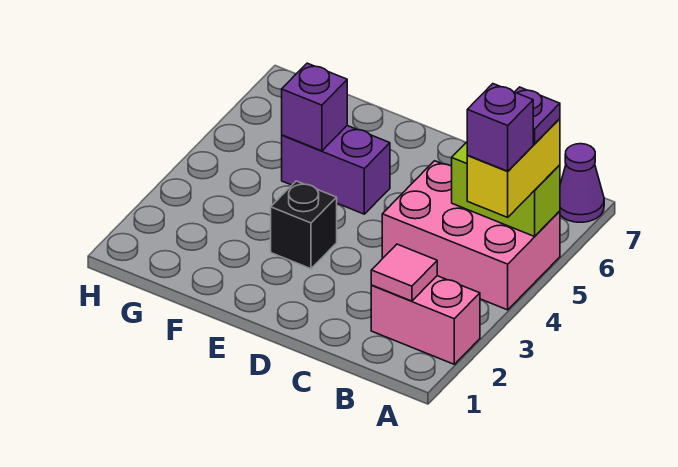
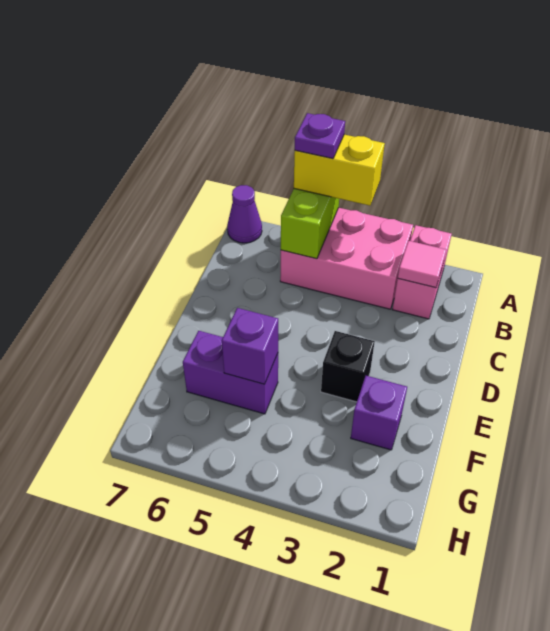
pink 2x3 brick [382,161,560,310] -> pink 2x3 brick turned to [280,208,413,309]
purple 1x1 brick [467,84,533,171] -> purple 1x1 brick moved to [351,376,407,450]
purple 1x2 brick [282,126,390,214] -> purple 1x2 brick turned to [183,331,278,414]

